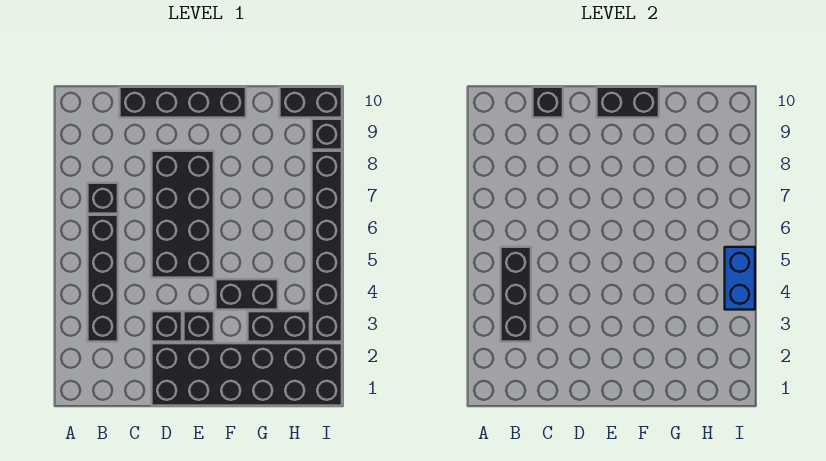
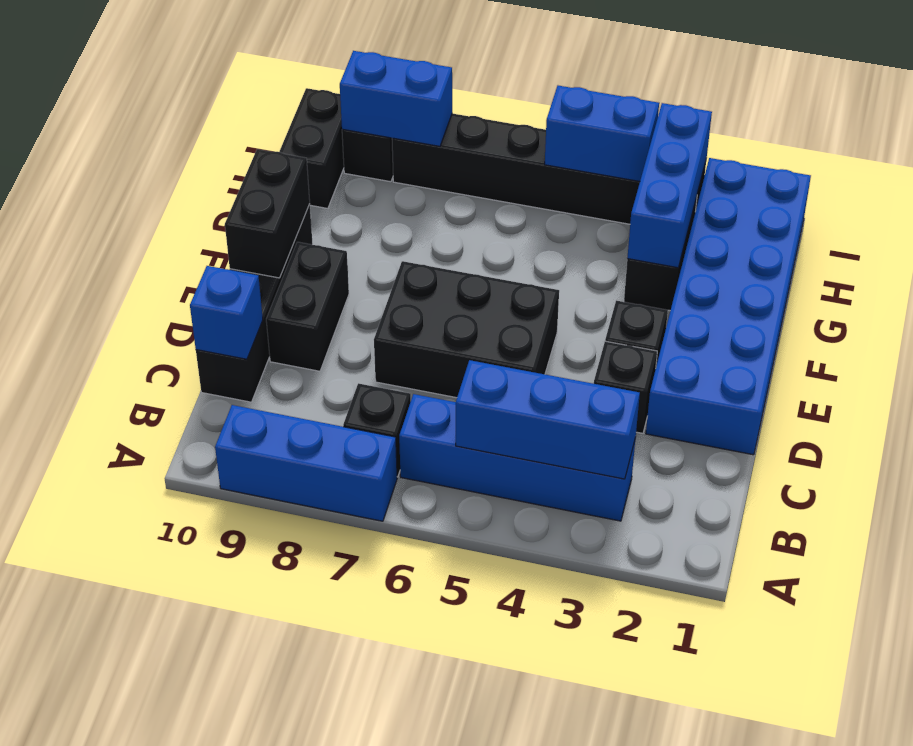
none -> blue 1x3 brick [215,405,397,521]
black 1x4 brick [88,215,118,342] -> blue 1x4 brick [399,394,635,521]
black 1x3 brick [501,247,531,342] -> blue 1x3 brick [456,360,640,479]
black 1x1 brick [533,87,563,118] -> blue 1x1 brick [190,266,263,359]
black 2x6 brick [152,343,342,406] -> blue 2x6 brick [646,158,811,455]
black 2x4 brick [152,151,214,278] -> black 2x3 brick [374,261,559,398]
black 1x2 brick [216,279,278,310] -> black 1x2 brick moved to [266,242,349,371]
none -> blue 1x3 brick [627,103,712,268]
none -> blue 1x2 brick [340,51,452,146]

